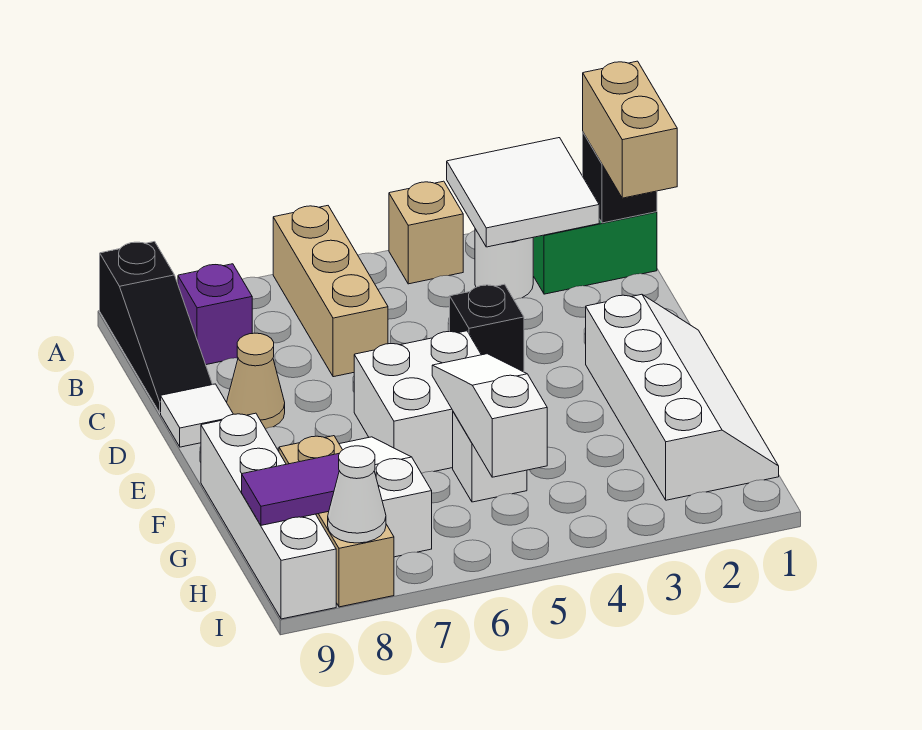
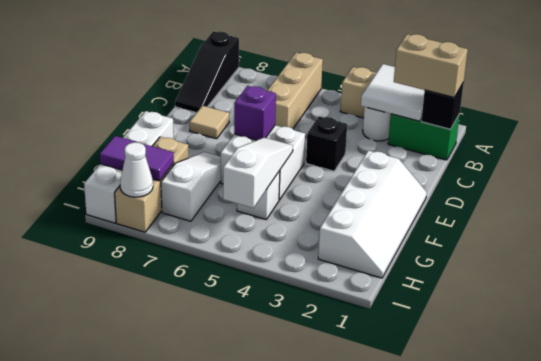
tan 1x2 brick [583,61,677,198] -> tan 1x2 brick turned to [394,34,468,97]
purple 1x1 brick [178,264,252,365] -> purple 1x1 brick moved to [234,86,276,140]
tan 1x1 cone [227,333,285,429] -> tan 1x1 tile [190,106,229,139]
white 1x1 tile [161,384,233,447] -> none

